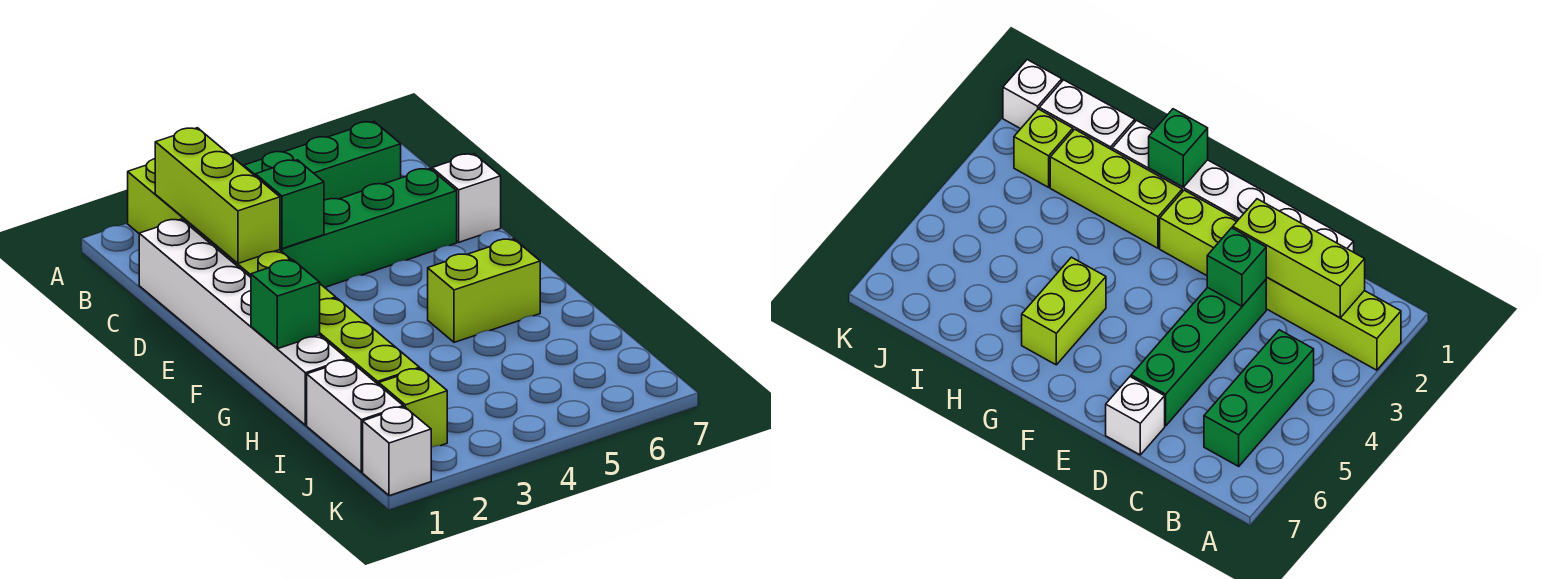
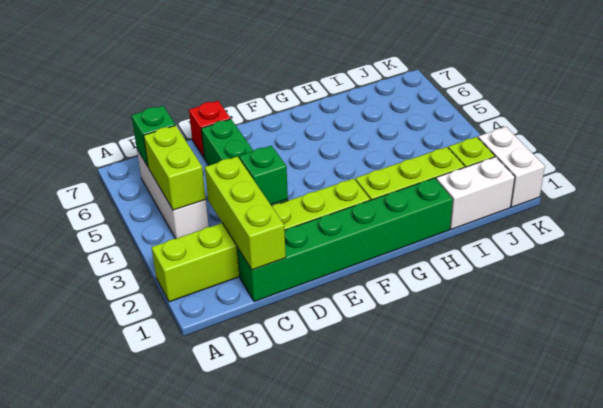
lime 1x3 brick [155,128,280,263] -> lime 1x3 brick turned to [205,157,286,270]
green 1x3 brick [244,122,401,200] -> white 1x3 brick [137,149,209,239]
white 1x6 brick [139,219,347,425] -> green 1x6 brick [237,178,453,302]
white 1x1 brick [432,154,501,242] -> red 1x1 brick [189,101,231,157]
green 1x1 brick [251,260,320,349] -> green 1x1 brick moved to [131,106,175,166]
lime 1x2 brick [428,239,540,342] -> lime 1x2 brick moved to [144,125,206,210]
white 1x1 brick [363,407,431,496] -> white 1x2 brick [478,127,545,207]

